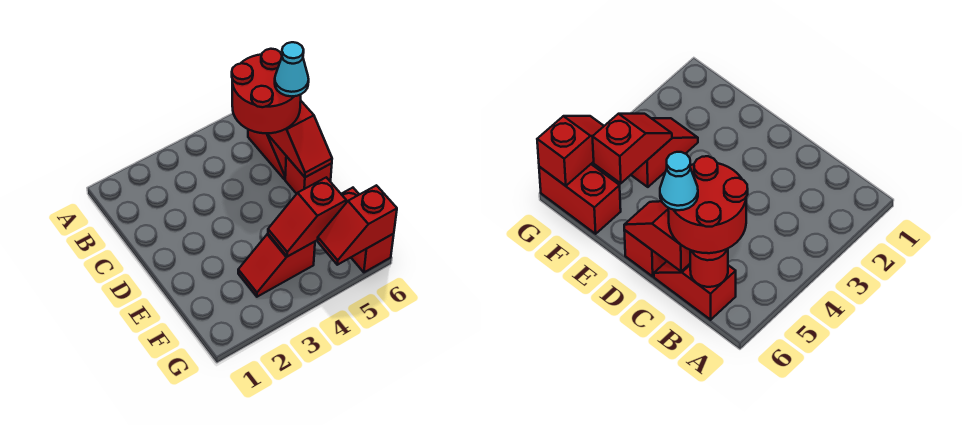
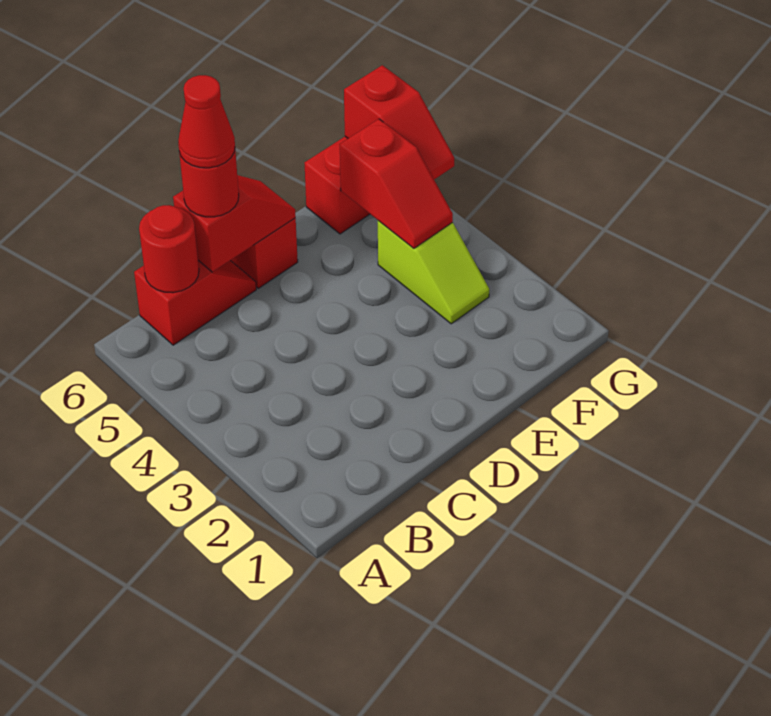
red 2x2 round brick [232,49,301,133] -> red 1x1 round brick [179,151,239,217]
cyan 1x1 cone [275,42,309,96] -> red 1x1 cone [178,75,235,168]
red 1x2 slope [238,234,315,297] -> lime 1x2 slope [378,221,489,324]

